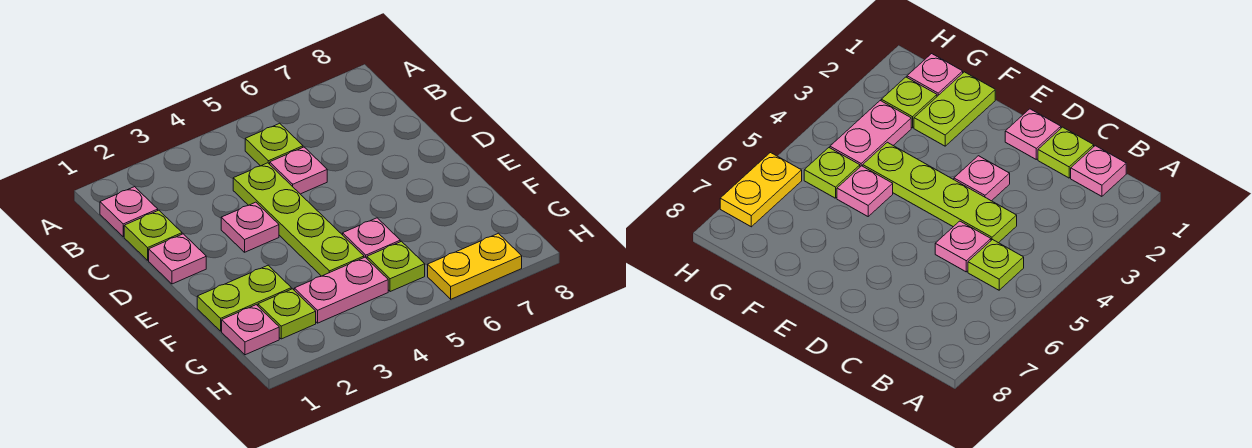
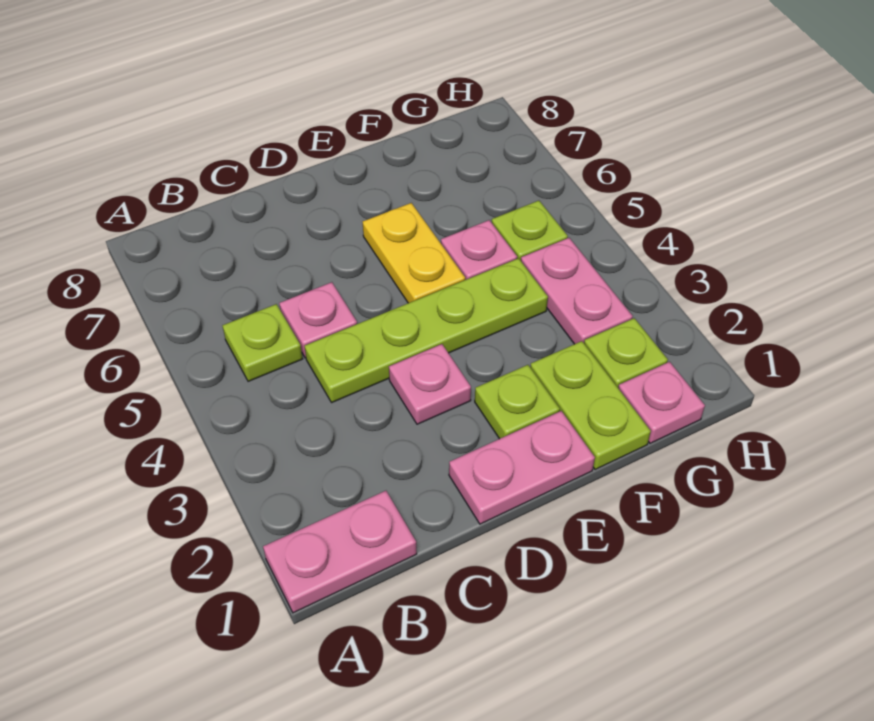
pink 1x1 plate [100,187,158,237] -> pink 1x2 plate [263,491,417,613]
lime 1x1 plate [124,210,182,260] -> lime 1x1 plate moved to [475,365,560,439]
pink 1x1 plate [149,234,206,284] -> pink 1x2 plate [449,411,595,524]
yellow 1x2 plate [428,233,522,299] -> yellow 1x2 plate moved to [363,203,465,303]

